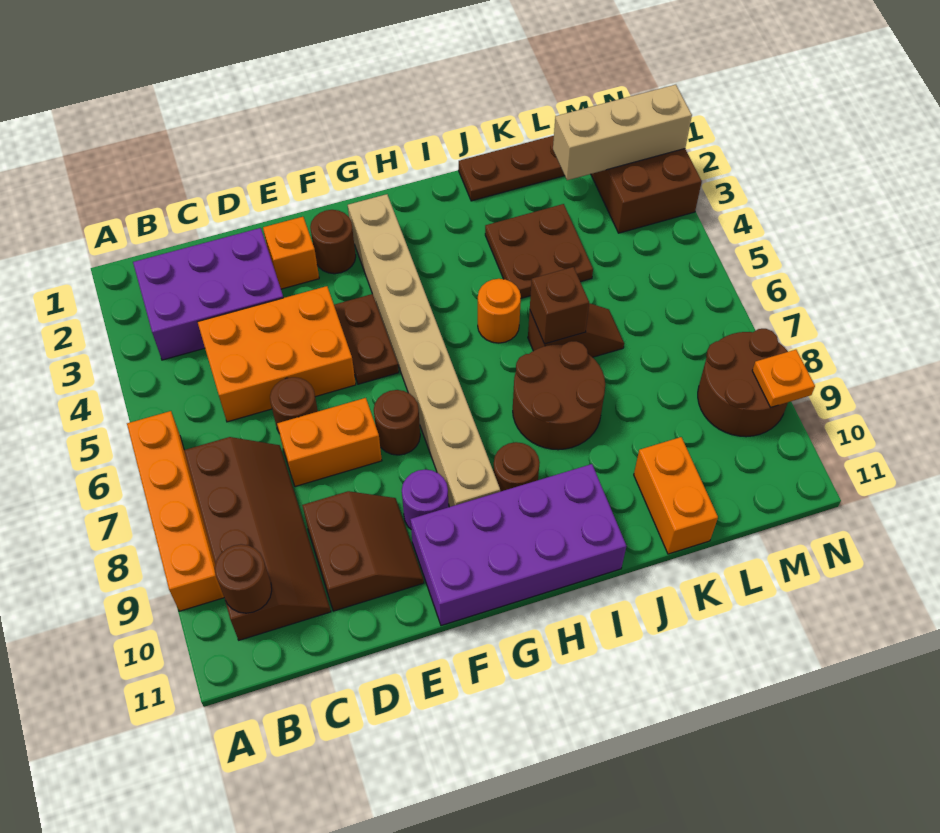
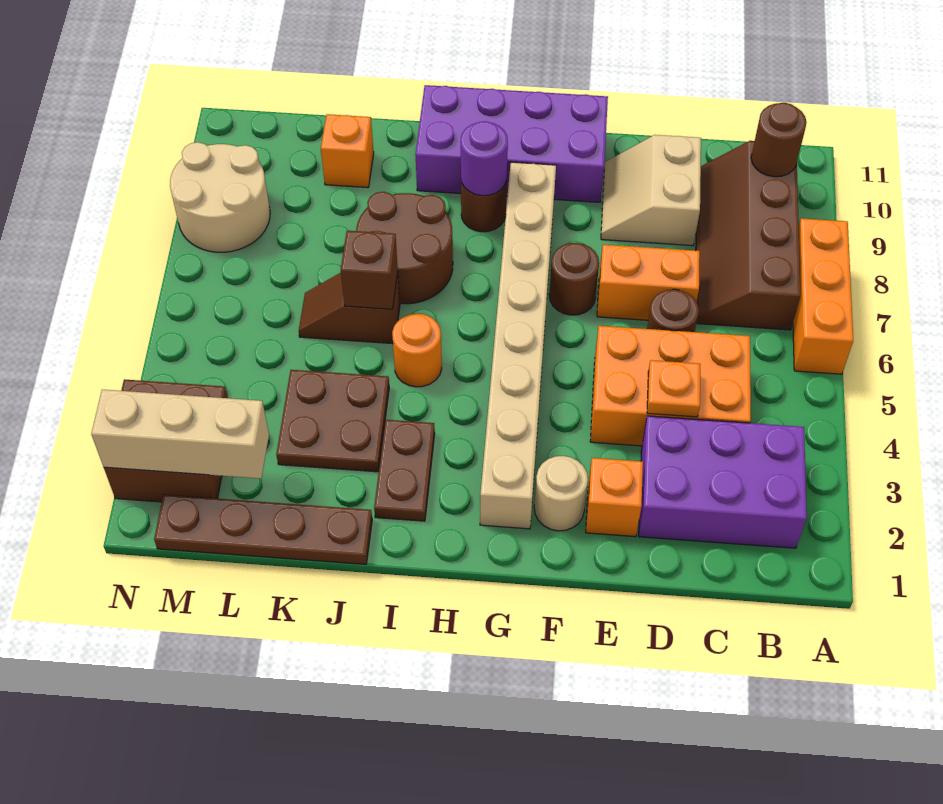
orange 1x4 brick [127,411,224,611] -> orange 1x3 brick [793,218,853,374]
brown 2x2 slope [302,491,424,611] -> tan 2x2 slope [601,135,701,246]
brown 1x1 round brick [310,210,356,274] -> tan 1x1 round brick [534,456,588,531]
brown 1x2 plate [334,294,399,384] -> brown 1x2 plate moved to [374,420,435,521]
purple 1x1 round brick [402,470,448,529] -> purple 1x1 round brick moved to [461,121,508,196]
orange 1x2 brick [634,437,718,554] -> orange 1x1 brick [321,114,374,188]
brown 2x2 round brick [698,329,788,437] -> tan 2x2 round brick [170,142,270,252]
orange 1x1 plate [752,350,815,407] -> orange 1x1 plate moved to [647,360,700,417]

